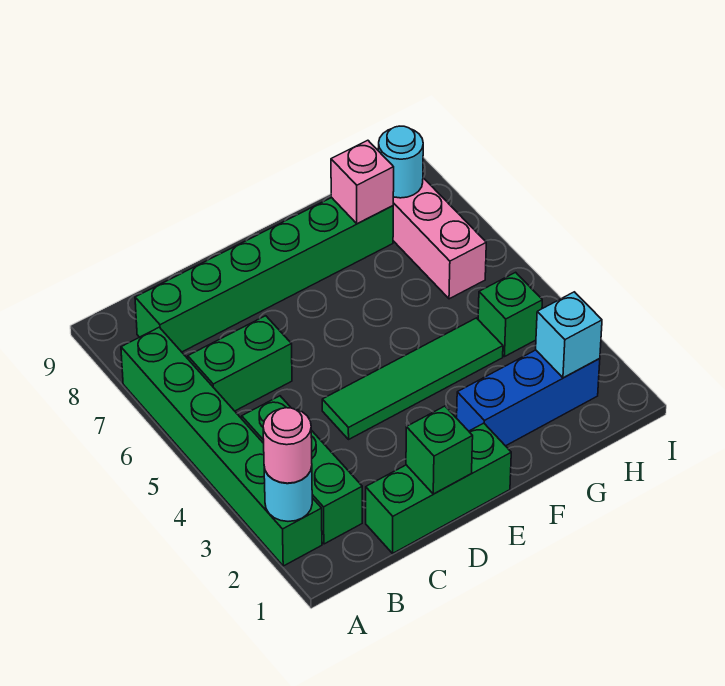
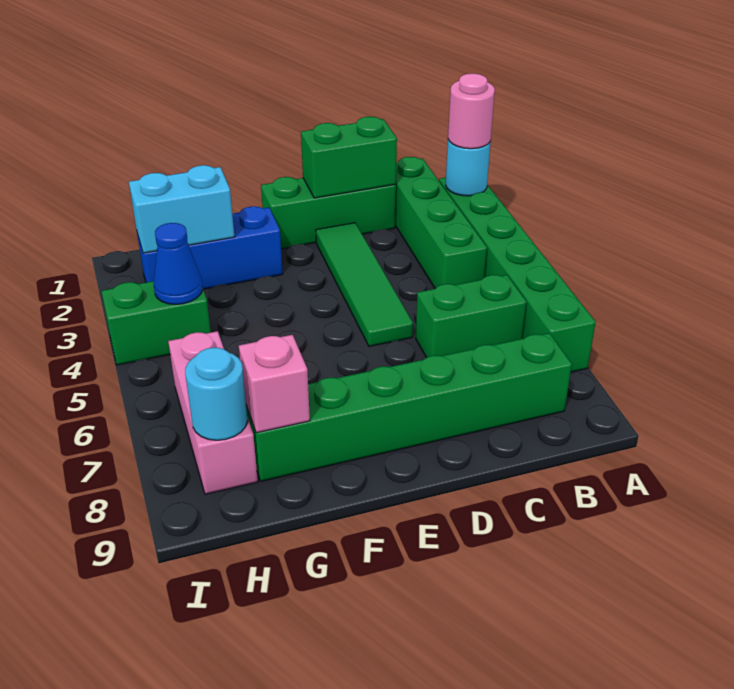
green 1x3 brick [242,396,362,544] -> green 1x4 brick [395,157,487,288]
green 1x1 brick [406,406,473,494] -> green 1x2 brick [301,117,397,198]
green 1x4 tile [322,318,503,439] -> green 1x4 tile turned to [316,223,413,346]
cyan 1x1 brick [536,292,602,378] -> cyan 1x2 brick [129,165,234,253]
green 1x1 brick [478,272,542,357] -> green 1x2 brick [102,281,211,365]
none -> blue 1x1 cone [154,223,202,304]

